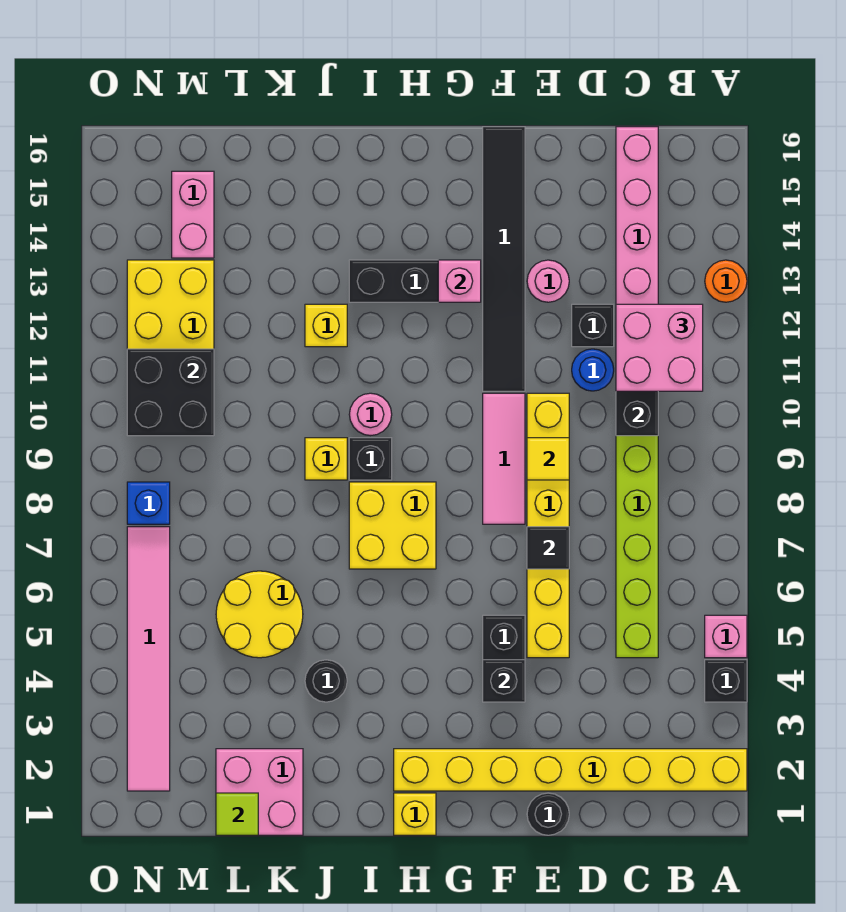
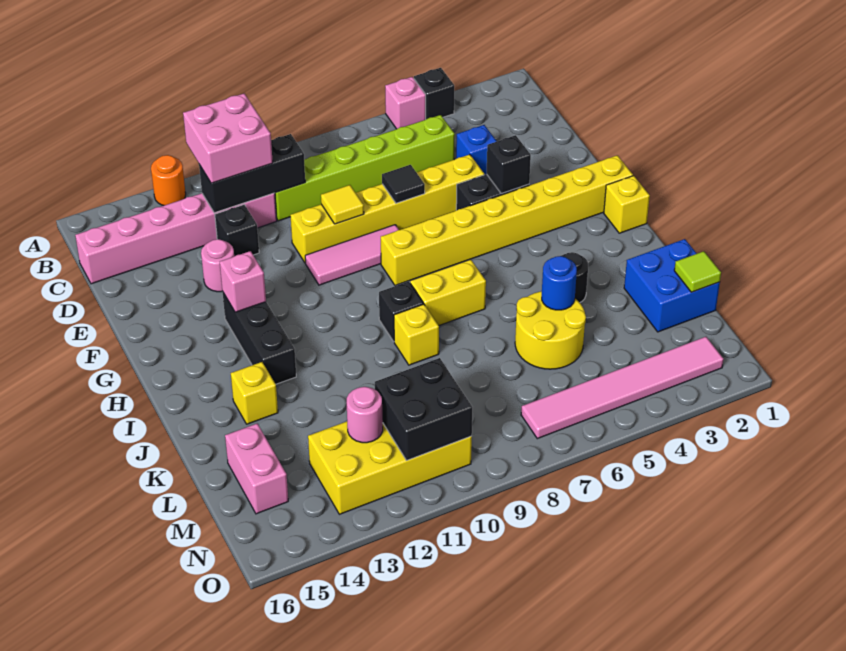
yellow 1x8 brick [394,749,747,791] -> yellow 1x8 brick turned to [381,155,633,286]
blue 1x1 round brick [572,349,614,391] -> blue 1x1 round brick moved to [542,256,577,310]
black 1x1 round brick [527,793,569,835] -> none
black 1x6 tile [483,127,525,391] -> none
yellow 2x2 brick [349,482,436,569] -> yellow 1x2 brick [410,260,486,325]
pink 1x1 round brick [349,393,392,436] -> pink 1x1 round brick moved to [347,387,383,443]
yellow 1x1 brick [305,304,347,347] -> yellow 1x1 brick moved to [231,362,278,424]
pink 2x2 brick [216,749,303,835] -> blue 2x2 brick [624,239,720,332]
pink 1x2 brick [172,171,214,258] -> pink 1x2 brick turned to [225,424,288,514]
blue 1x1 brick [127,482,170,524] -> blue 1x1 brick moved to [456,125,497,175]

